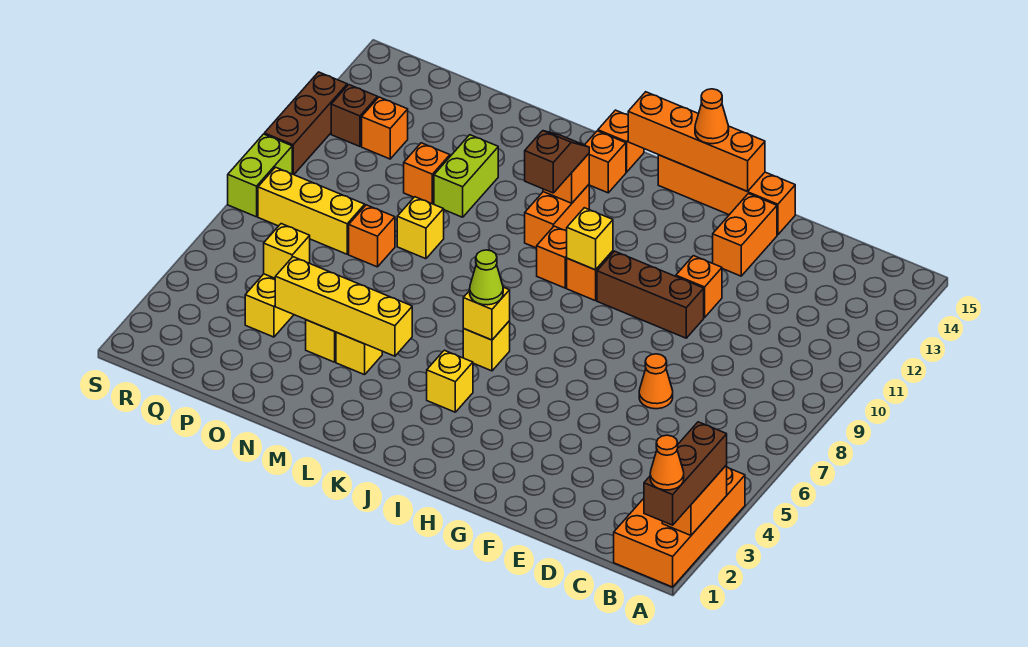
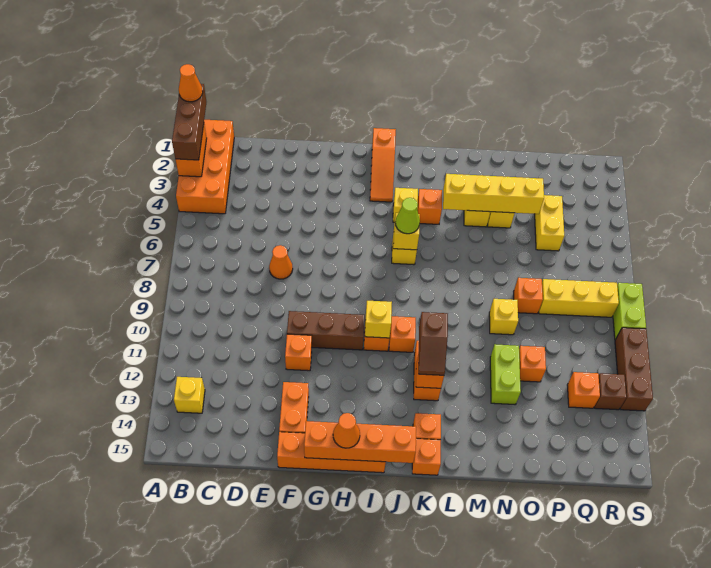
none -> orange 1x3 slope [370,128,396,202]
none -> orange 1x1 brick [417,189,442,224]
yellow 1x1 brick [264,224,310,278] -> yellow 1x1 brick moved to [174,377,205,413]

